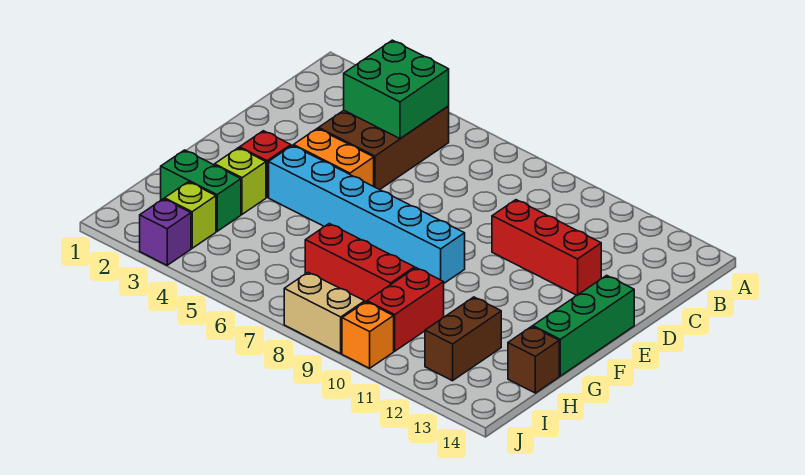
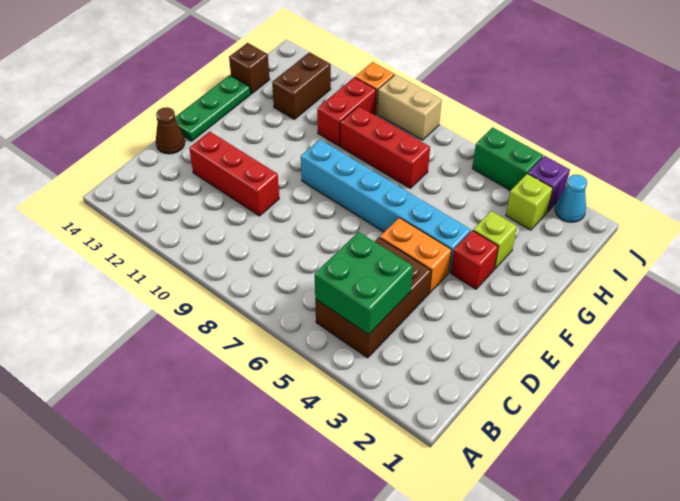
none -> brown 1x1 cone [156,107,185,154]
green 1x3 brick [533,275,634,376] -> green 1x3 plate [175,75,251,141]
green 1x2 brick [161,150,241,231] -> green 1x2 brick moved to [472,127,543,190]
none -> cyan 1x1 cone [555,175,587,222]

